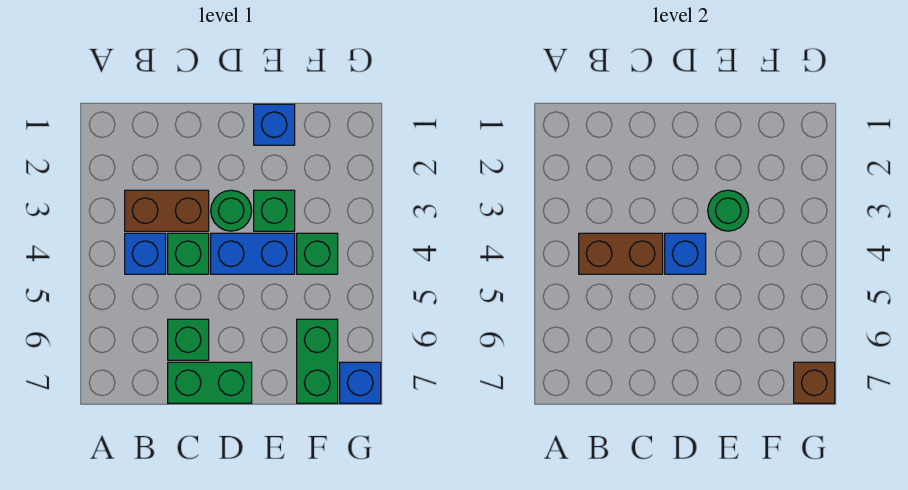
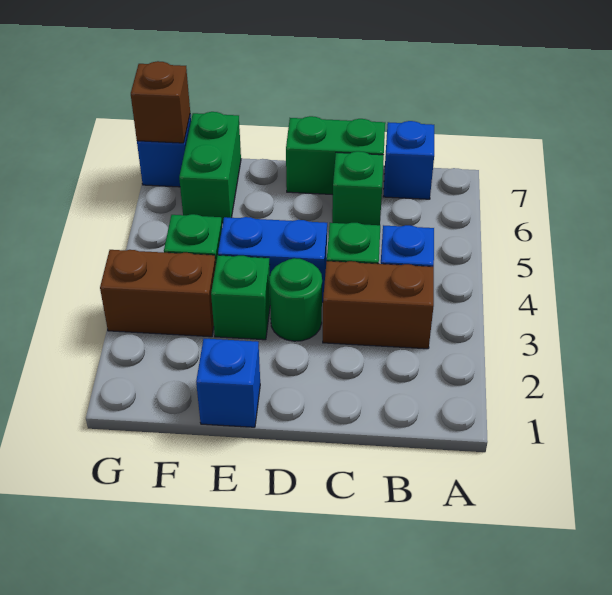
brown 1x2 brick [579,233,663,274] -> brown 1x2 brick moved to [100,250,216,337]
blue 1x1 brick [665,233,706,274] -> blue 1x1 brick moved to [383,121,434,199]
green 1x1 round brick [708,190,749,231] -> none

